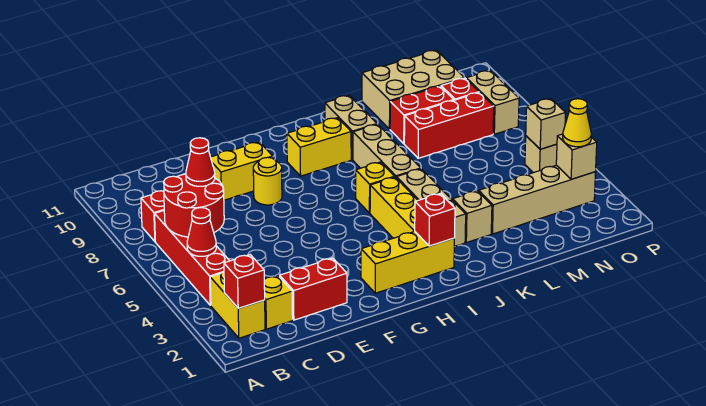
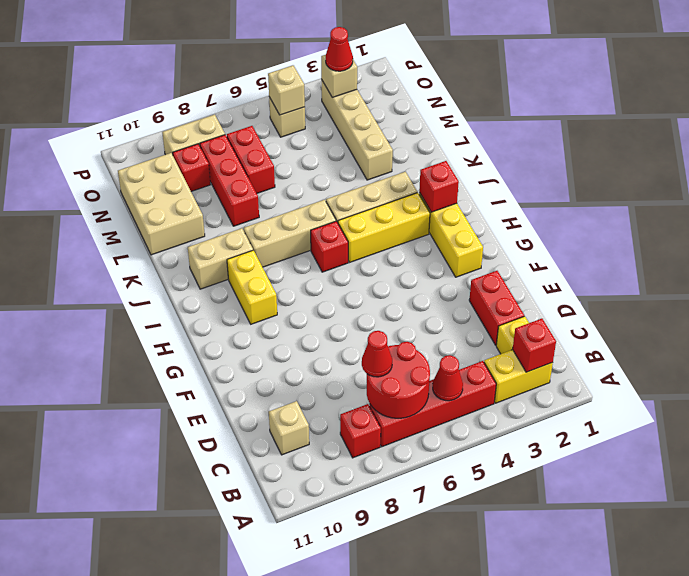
yellow 1x2 brick [211,142,273,200] -> none
yellow 1x1 round brick [253,157,282,205] -> none
yellow 1x1 brick [356,162,395,213] -> red 1x1 brick [311,221,348,272]
tan 1x1 brick [453,191,492,243] -> tan 1x1 brick moved to [269,401,309,455]
red 1x2 brick [390,86,454,143] -> red 1x2 brick moved to [227,126,275,193]
yellow 1x1 cone [563,99,591,147] -> red 1x1 cone [326,27,353,71]

